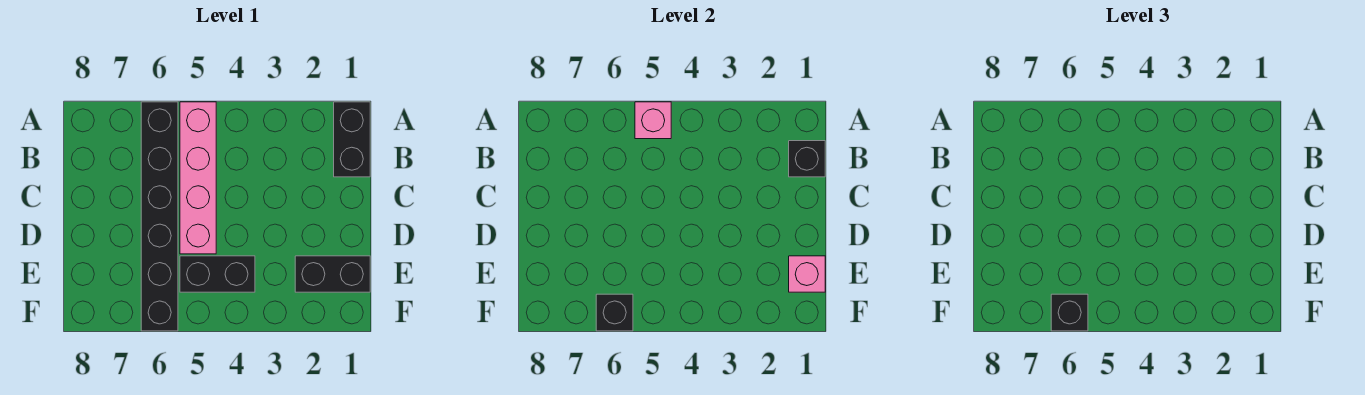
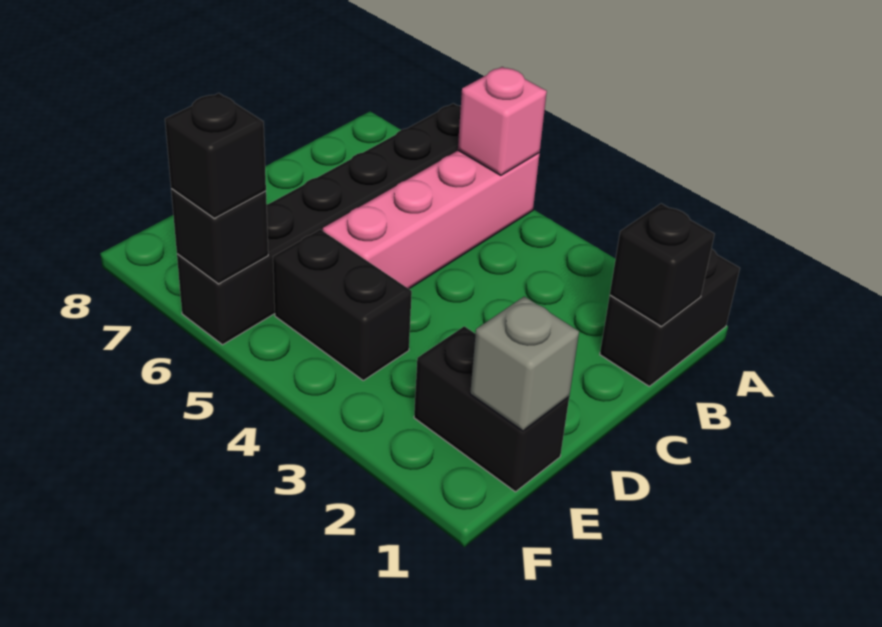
pink 1x1 brick [789,256,825,292] -> grey 1x1 brick [470,296,579,431]

